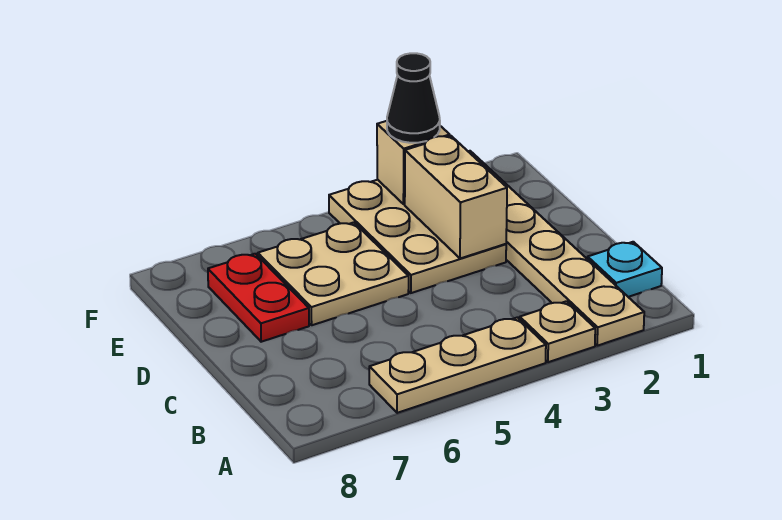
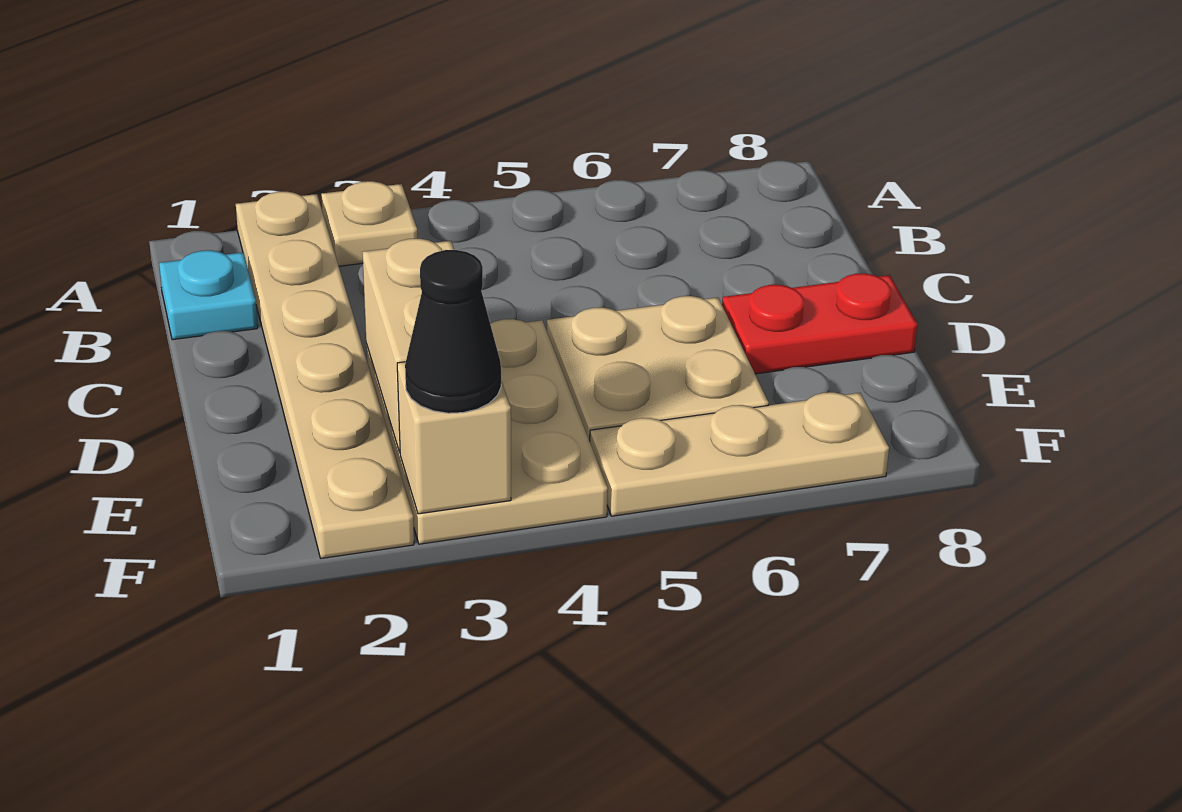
tan 1x3 plate [369,317,546,413] -> tan 1x3 plate moved to [590,392,889,516]
red 1x2 plate [208,254,309,342] -> red 1x2 plate turned to [722,273,917,374]

